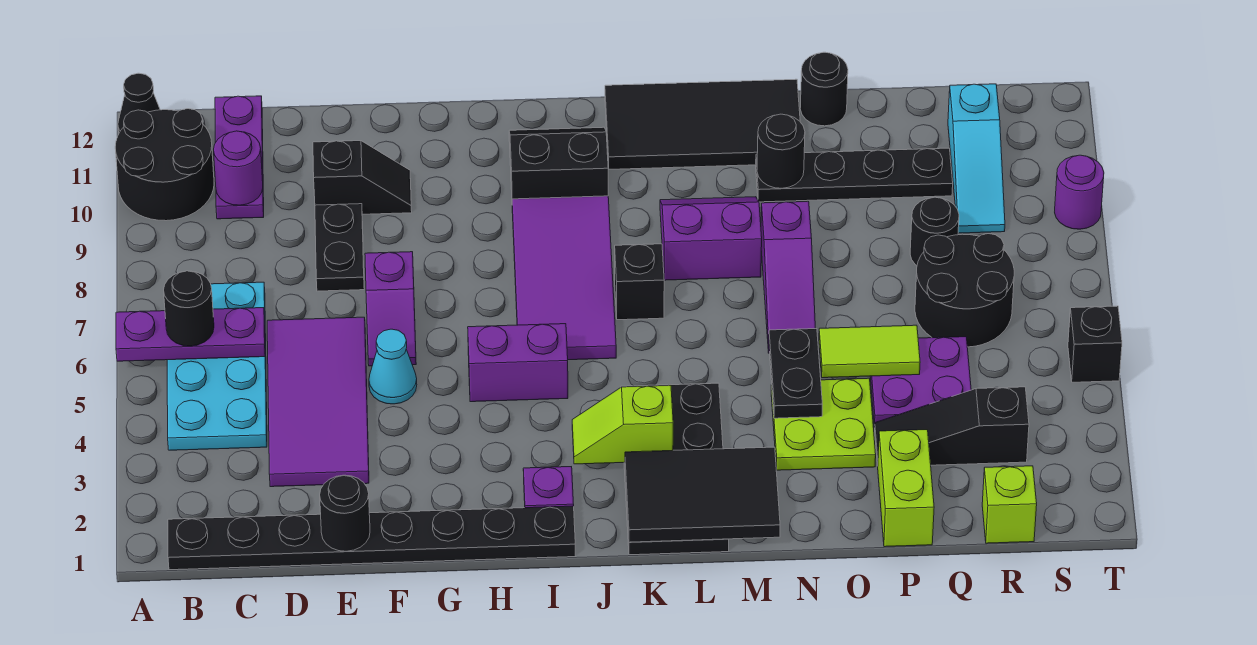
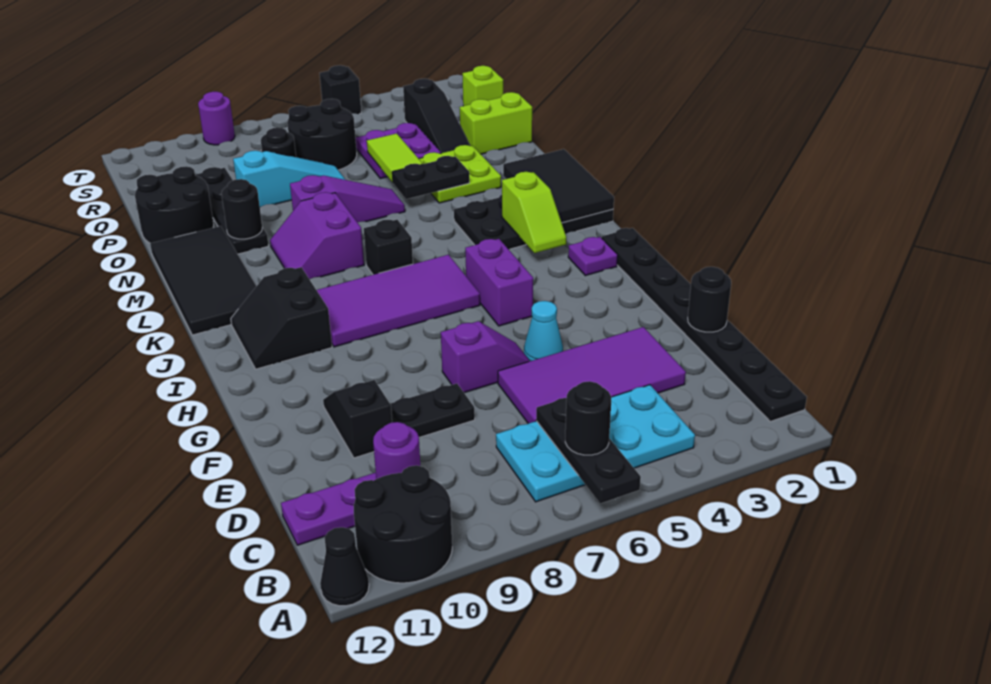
purple 1x3 plate [116,308,265,361] -> black 1x3 plate [536,398,641,504]
black 1x1 round brick [800,52,848,126] -> black 2x2 round brick [135,166,214,243]
cyan 1x3 slope [948,84,1005,233] -> cyan 1x3 slope moved to [233,151,345,207]

